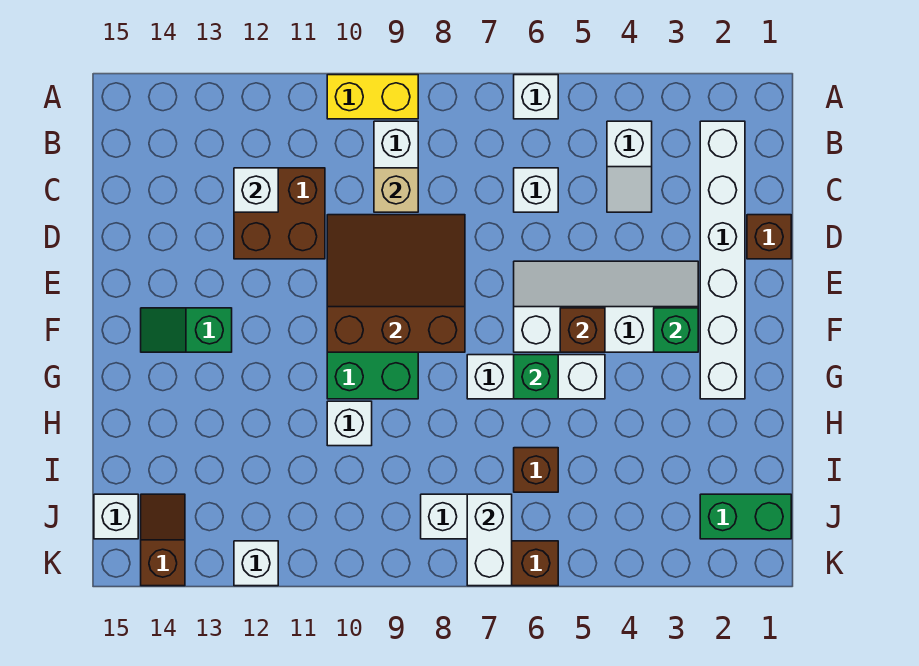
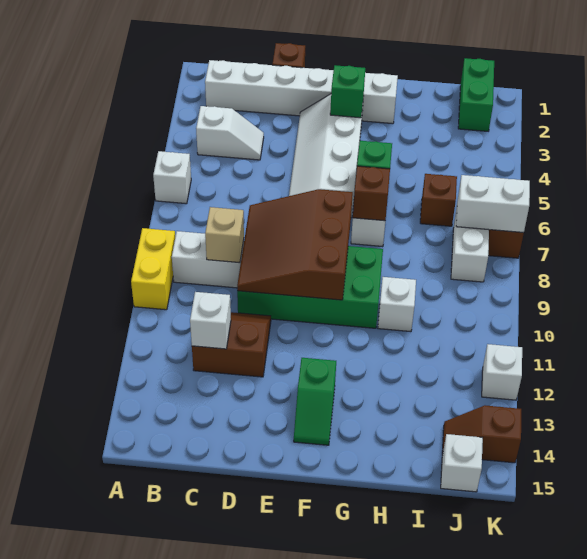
white 1x1 brick [514,168,558,212] -> none
brown 2x2 brick [234,168,325,259] -> brown 2x2 slope [192,312,271,377]
brown 1x1 brick [560,308,605,352] -> brown 1x1 brick moved to [353,166,390,221]

